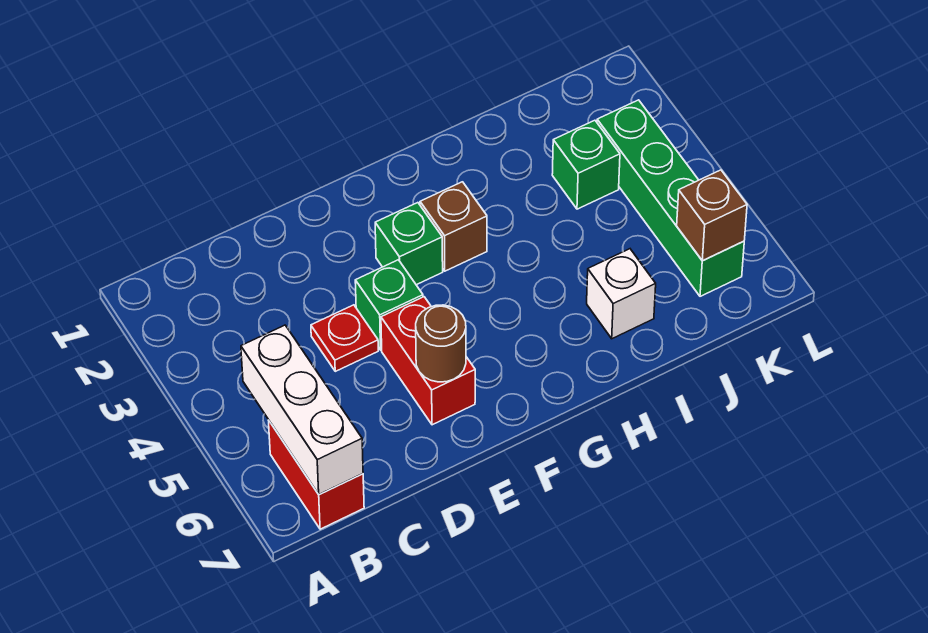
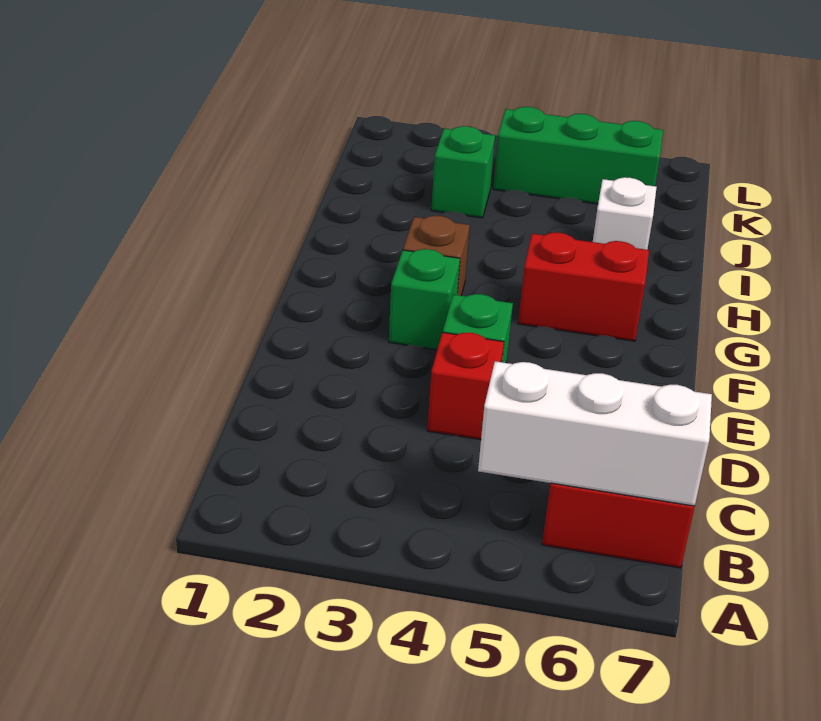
red 1x1 plate [311,305,378,371] -> red 1x1 brick [427,332,504,440]
red 1x2 brick [381,297,475,425] -> red 1x2 brick moved to [518,232,649,341]
brown 1x1 round brick [416,305,466,382] -> none
green 1x4 brick [597,100,744,296] -> green 1x3 brick [493,107,663,204]
brown 1x1 brick [677,170,747,261] -> none

